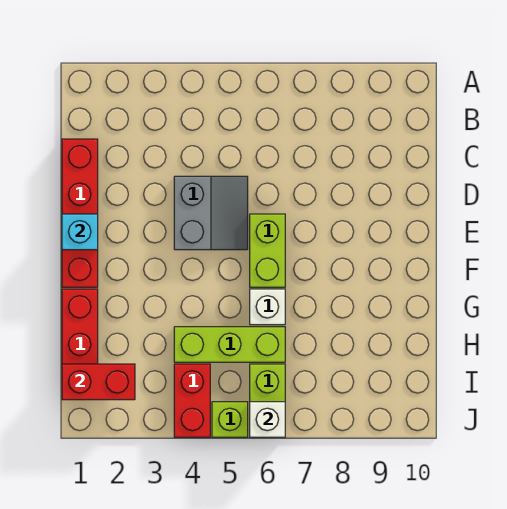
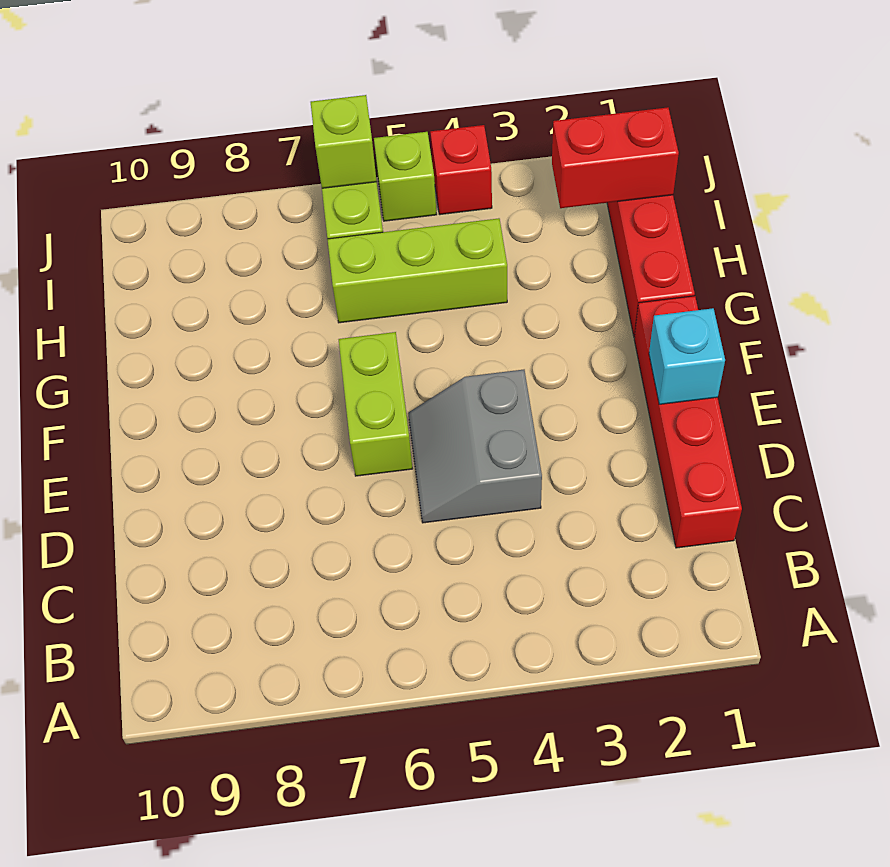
white 1x1 brick [250,289,285,325] -> none
red 1x2 brick [174,364,210,437] -> red 1x1 brick [430,125,492,215]
white 1x1 brick [250,402,285,437] -> lime 1x1 brick [311,95,377,188]

